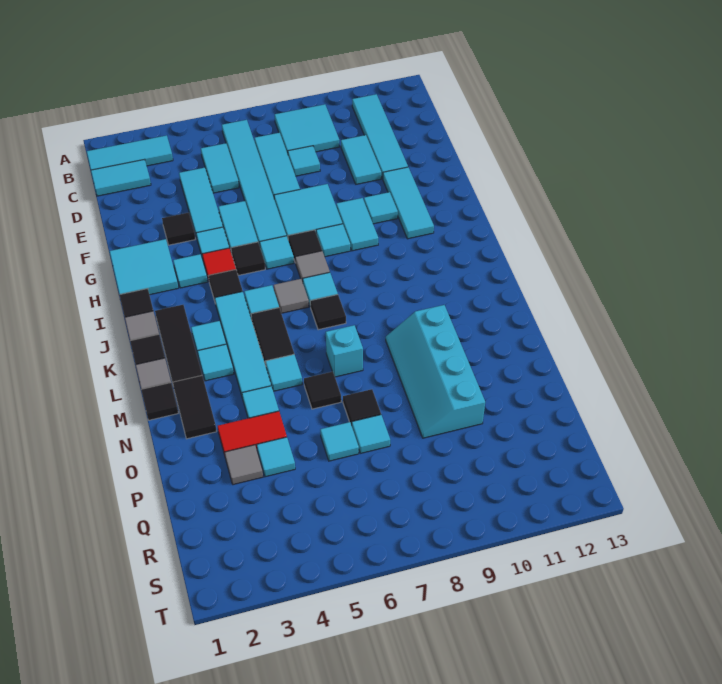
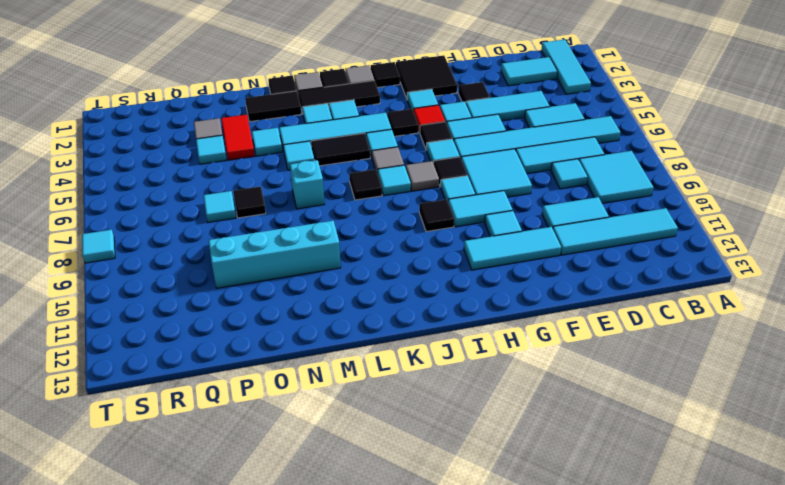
cyan 1x2 tile [91,159,151,196] -> cyan 1x2 tile turned to [501,57,557,86]
cyan 2x2 tile [110,239,178,295] -> black 2x2 tile [396,55,457,98]
black 1x1 tile [304,372,341,409] -> black 1x1 tile moved to [419,199,454,232]
cyan 1x1 tile [320,422,359,461] -> cyan 1x1 tile moved to [82,230,115,263]

